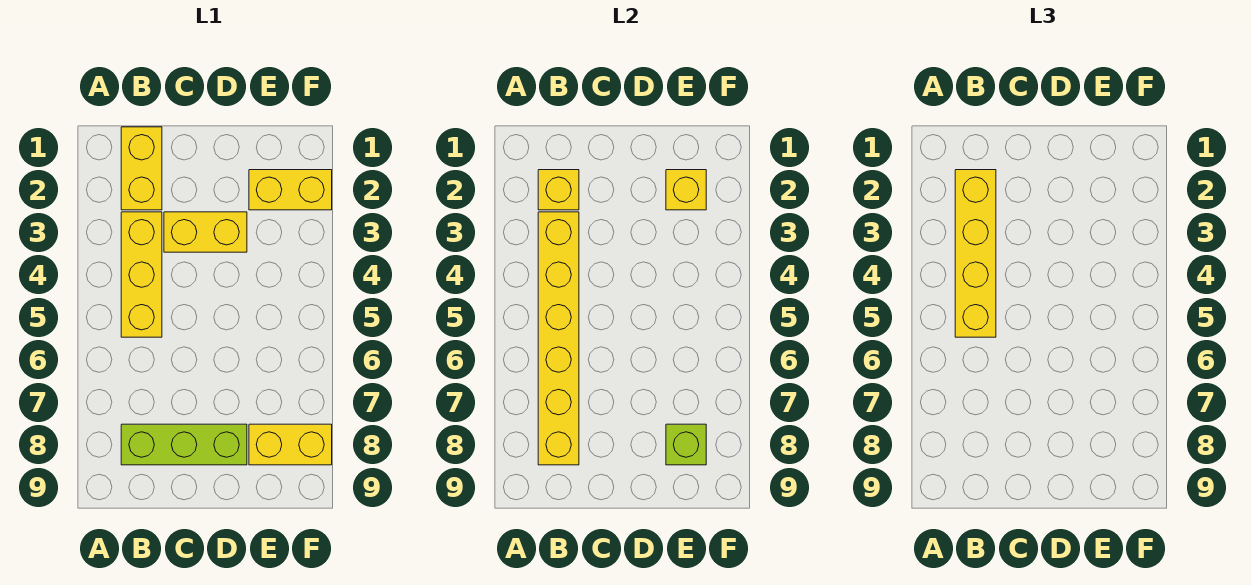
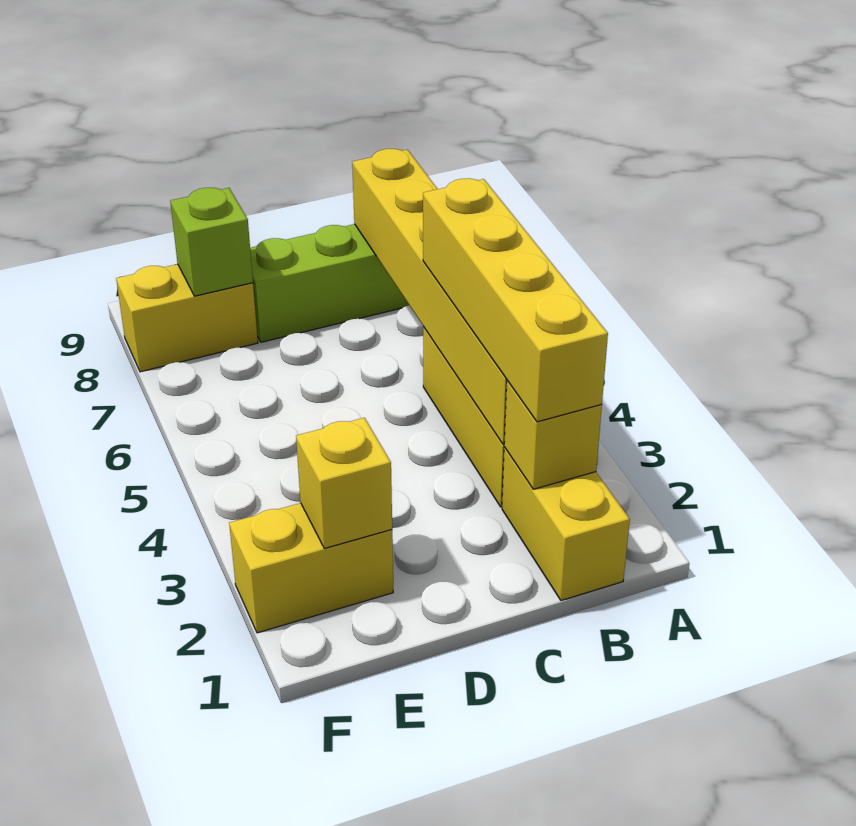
yellow 1x2 brick [164,212,247,252] -> none

